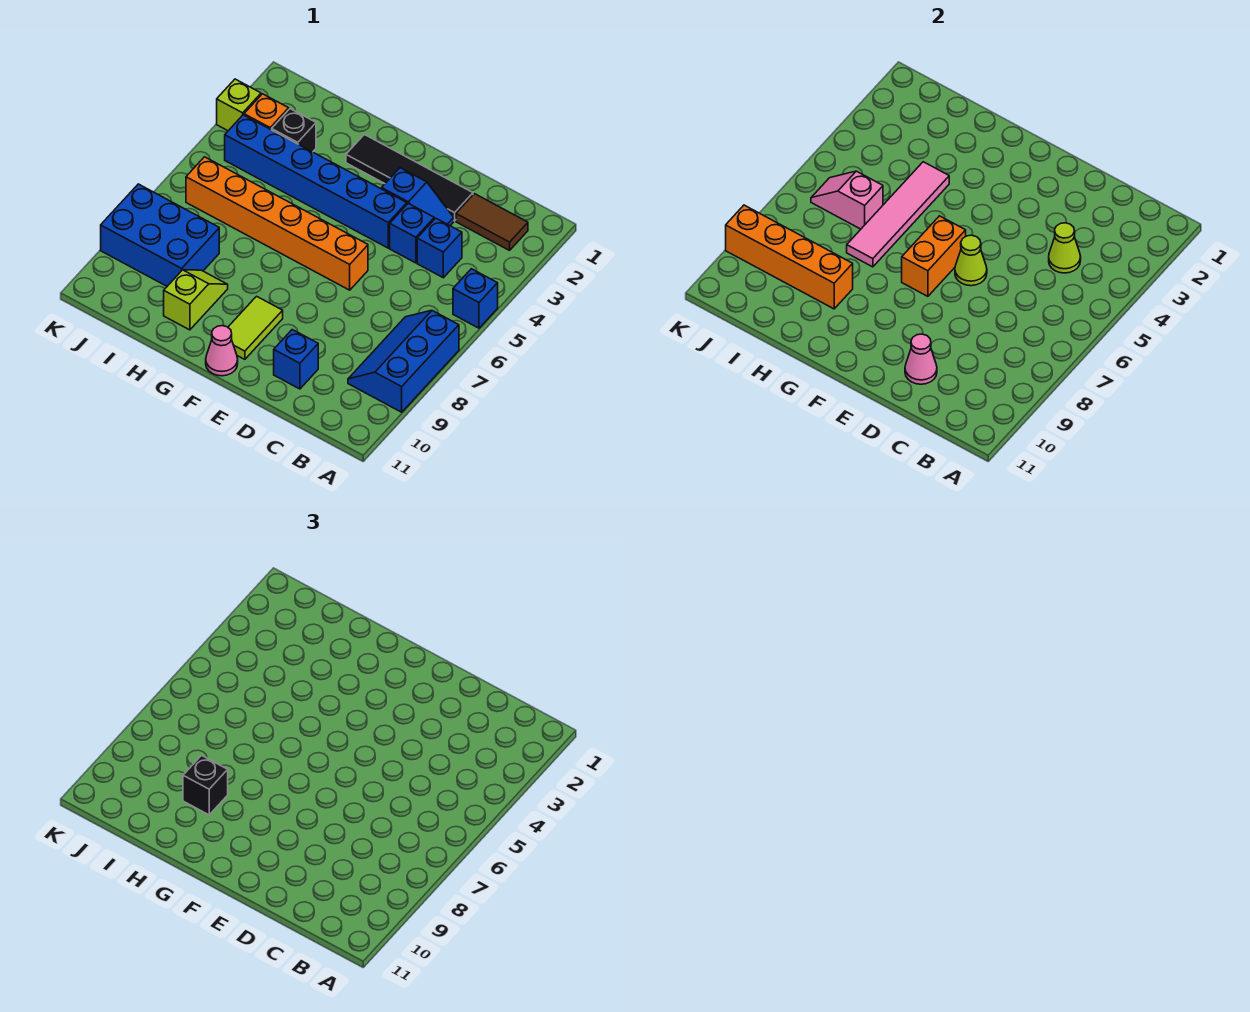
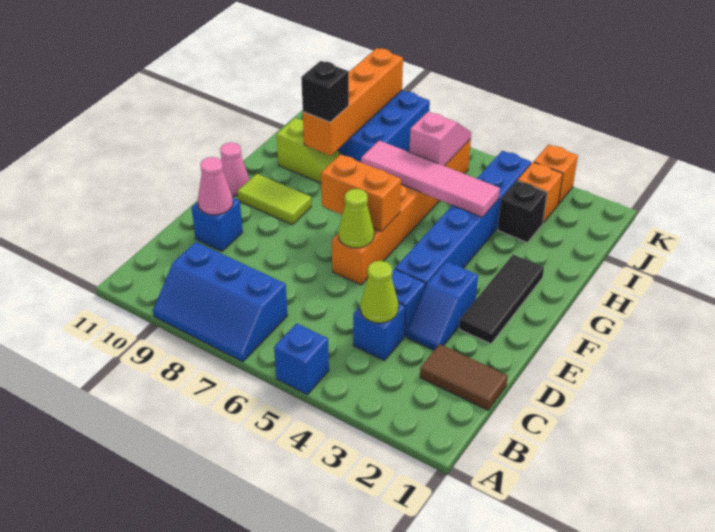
blue 2x3 slope [348,311,459,412] -> blue 2x3 slope turned to [153,242,288,362]
brown 1x2 tile [456,194,528,250] -> brown 1x2 tile turned to [420,344,508,410]
black 1x4 tile [346,135,473,221] -> black 1x3 tile [459,255,544,344]
lime 1x1 brick [217,79,261,131] -> orange 1x1 brick [534,145,578,204]

